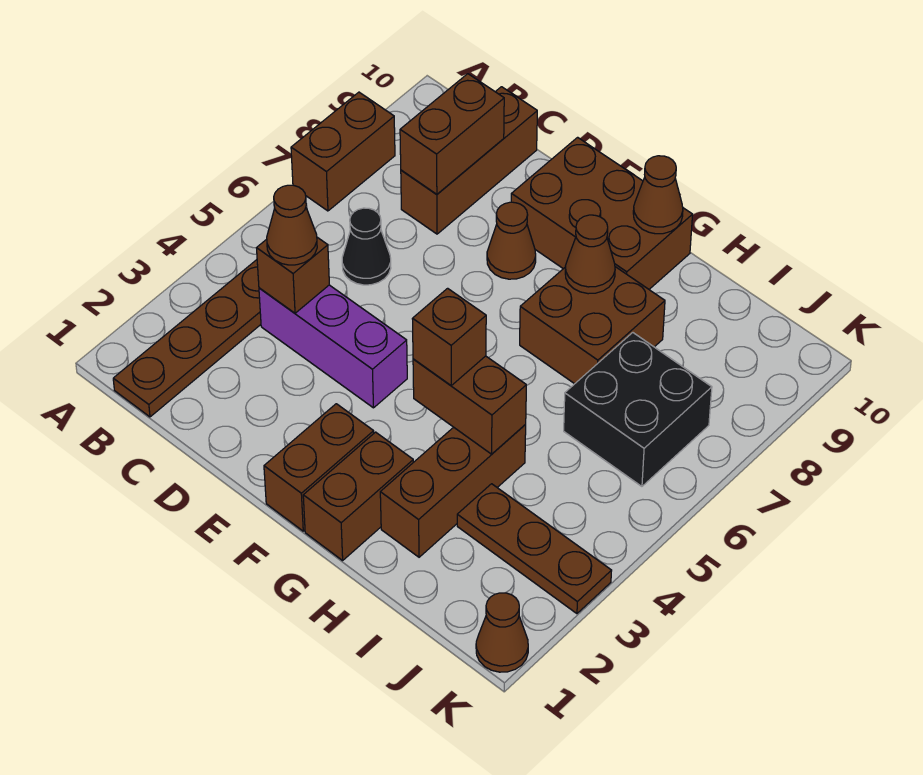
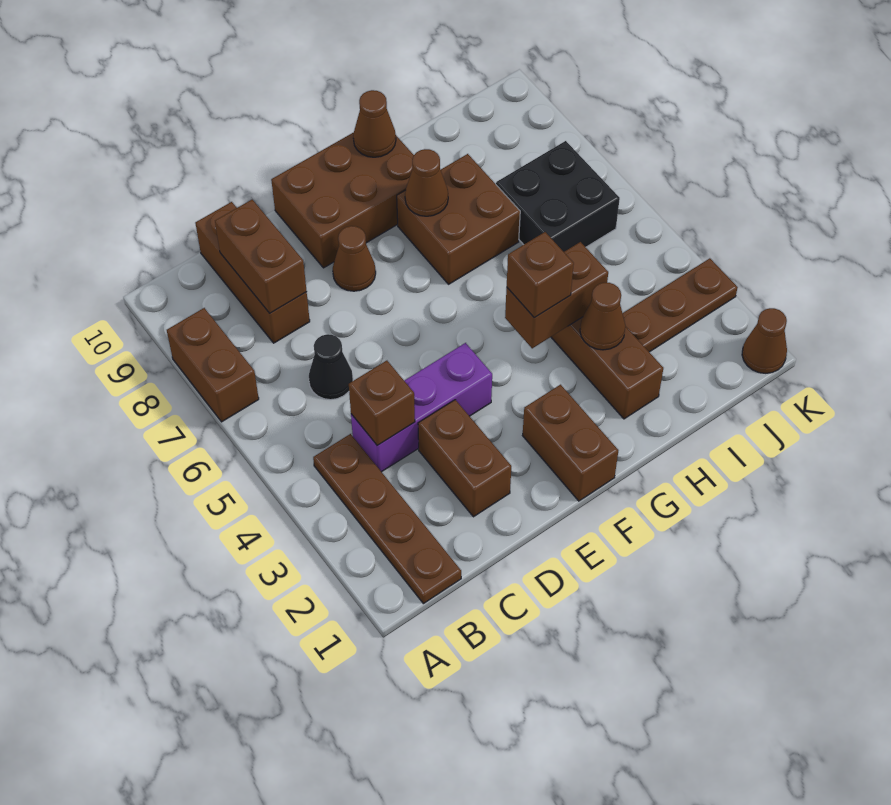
brown 1x1 cone [267,185,317,265] -> brown 1x1 cone moved to [580,283,625,350]
brown 1x2 brick [303,432,413,560] -> brown 1x2 brick moved to [418,400,511,517]

